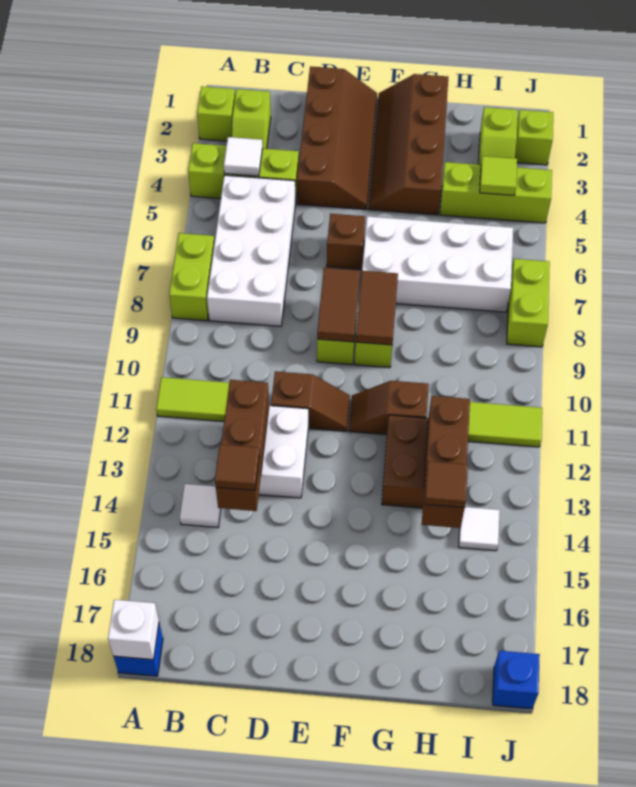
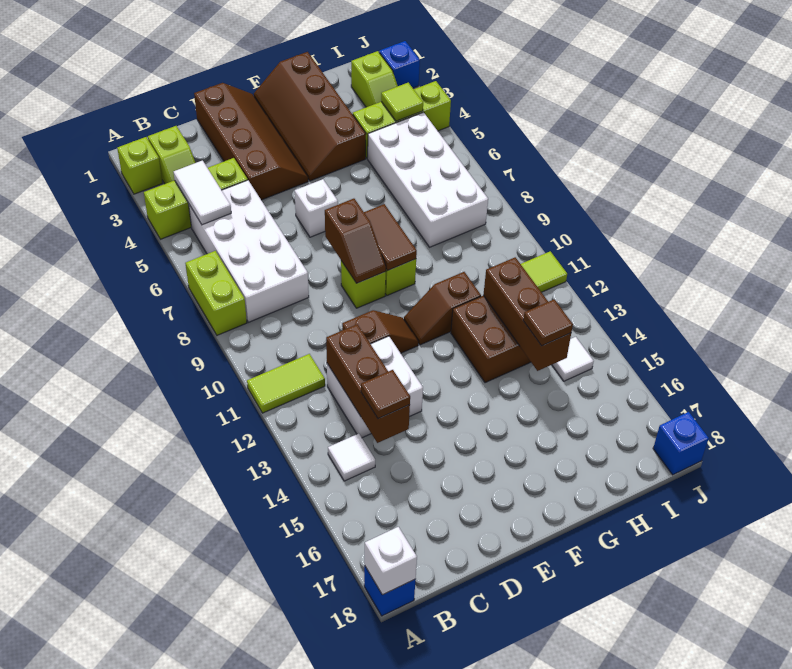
white 1x1 tile [224,137,263,176] -> white 1x2 tile [174,161,231,225]
brown 1x1 brick [327,214,365,270] -> white 1x1 brick [295,179,338,237]
brown 1x2 tile [317,268,360,342] -> brown 1x2 slope [325,199,386,283]
white 2x4 brick [362,216,513,312] -> white 2x4 brick turned to [368,112,488,247]
lime 1x1 brick [515,110,553,165] -> blue 1x1 brick [379,41,420,88]
lime 1x2 brick [507,259,550,347] -> none

